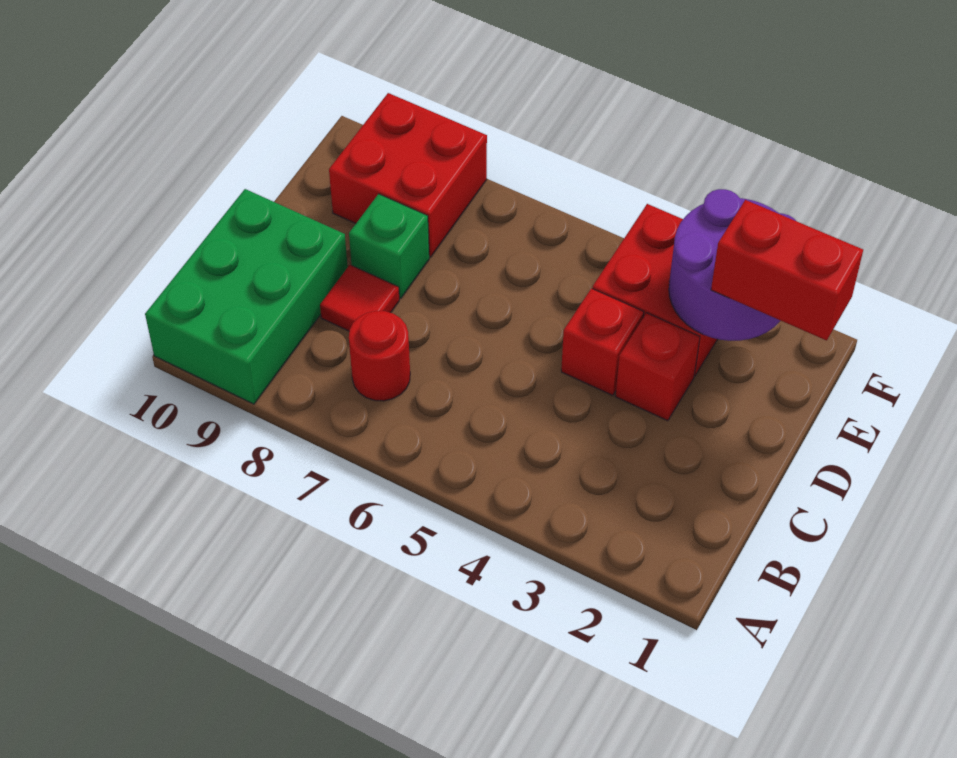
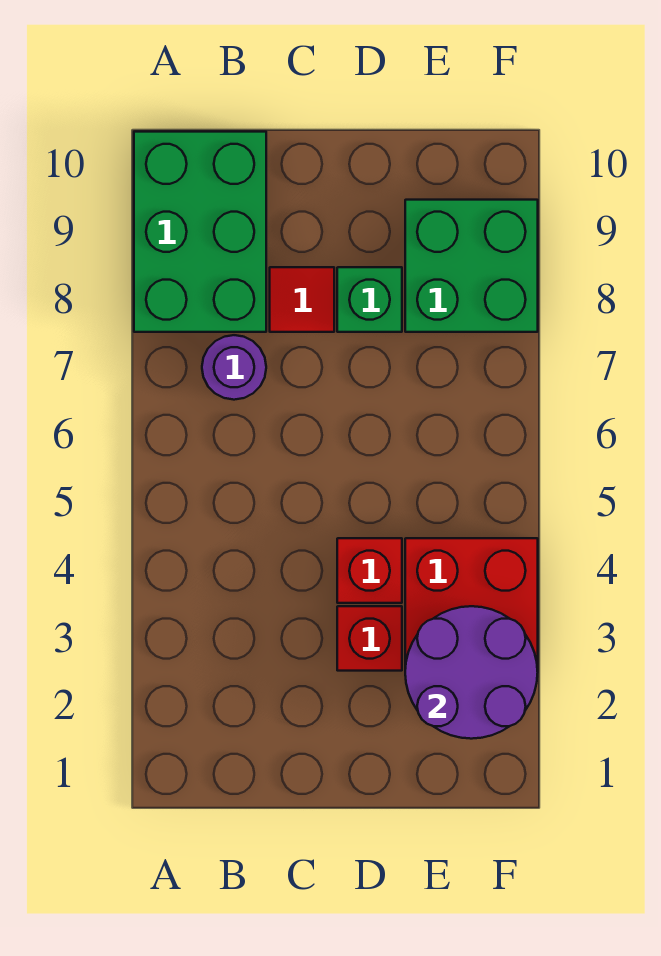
green 2x3 brick [145,189,348,404] -> green 2x3 brick turned to [134,132,266,332]
red 1x1 round brick [349,311,410,401] -> purple 1x1 round brick [202,335,266,400]
red 1x2 brick [711,200,863,341] -> none
red 2x2 brick [329,93,487,257] -> green 2x2 brick [405,200,538,332]

